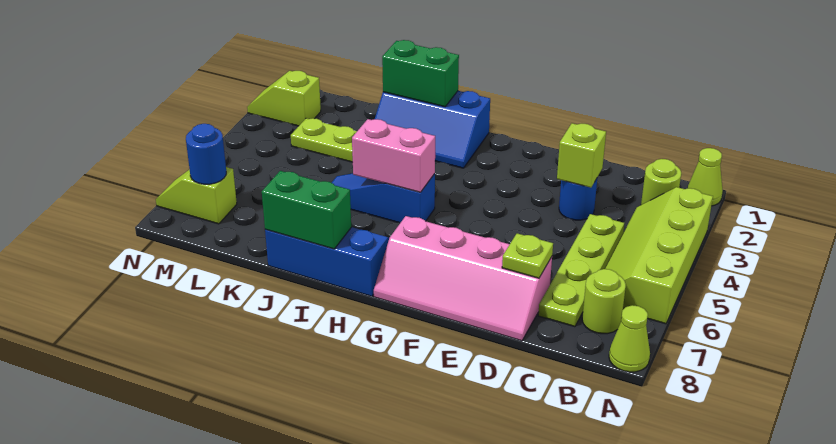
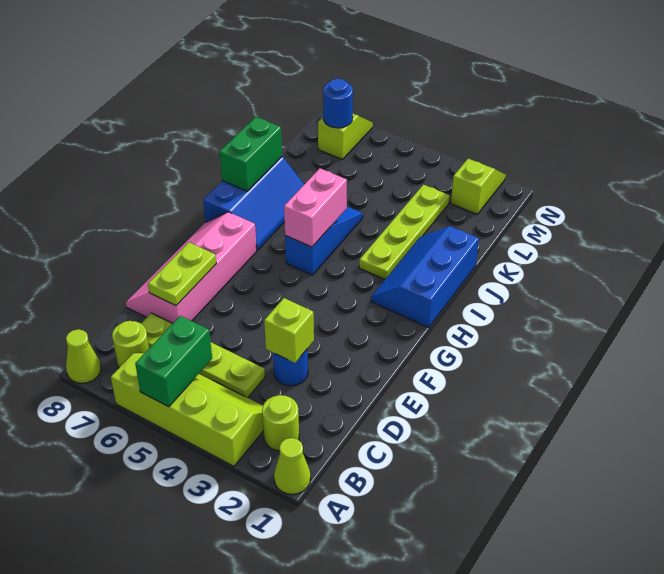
lime 1x1 plate [502,233,553,278] -> lime 1x2 plate [148,242,216,306]
green 1x2 brick [382,40,459,107] -> green 1x2 brick moved to [135,316,212,407]

